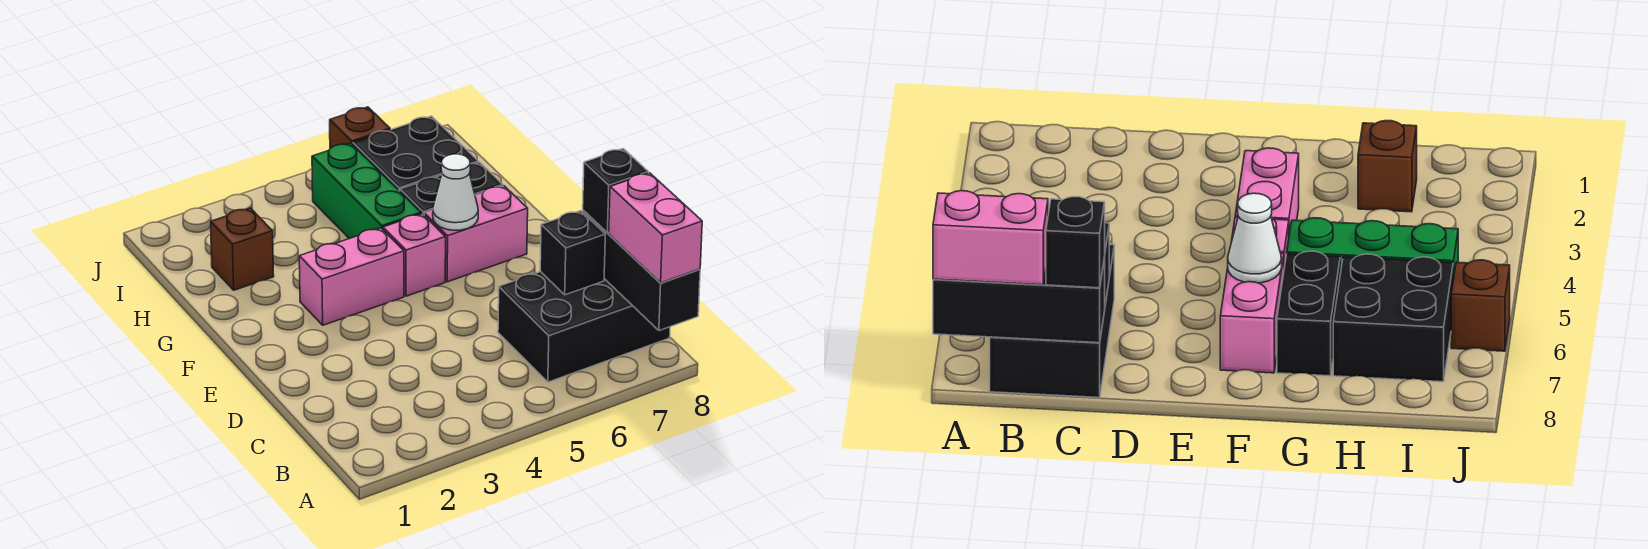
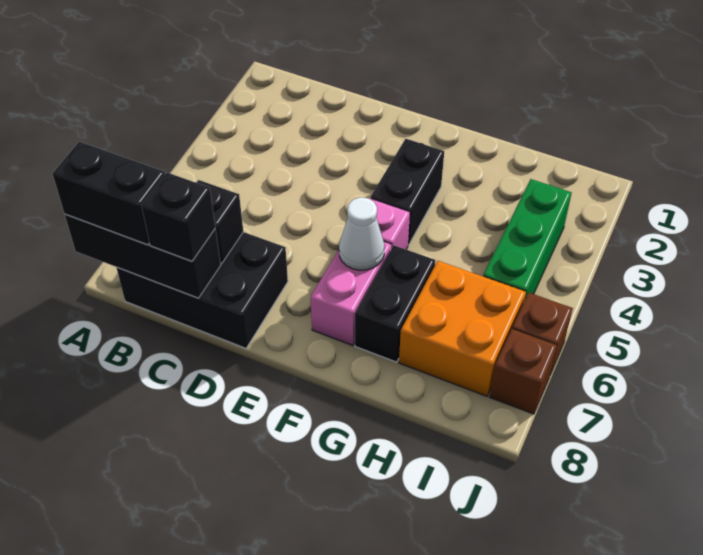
pink 1x2 brick [609,173,702,283] -> black 1x2 brick [53,142,165,245]
black 2x3 brick [498,272,670,382] -> black 2x3 brick turned to [116,232,288,348]
pink 1x2 brick [299,228,404,325] -> black 1x2 brick [371,139,444,245]
green 1x3 brick [312,143,421,239] -> green 1x3 brick turned to [483,179,572,298]
brown 1x1 brick [211,208,274,290] -> brown 1x1 brick moved to [490,329,557,414]
black 2x2 brick [353,116,478,191] -> orange 2x2 brick [399,261,526,396]

